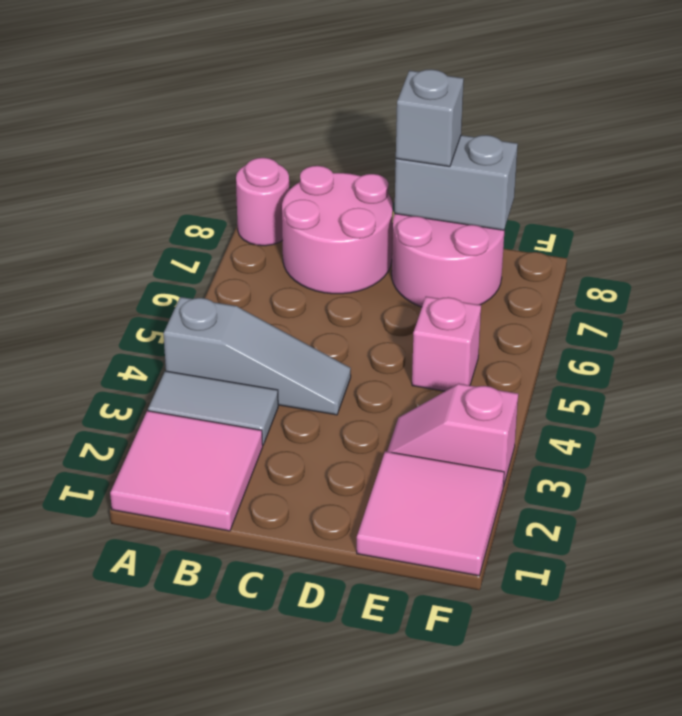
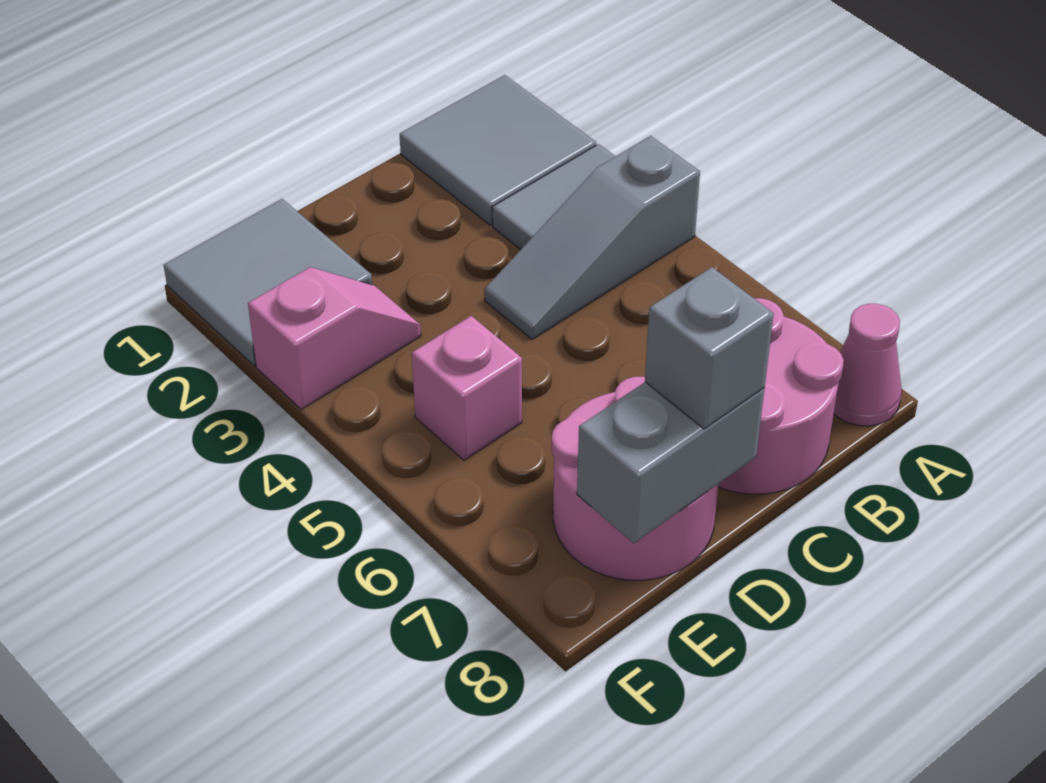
pink 2x2 tile [110,411,263,531] -> grey 2x2 tile [400,75,596,225]
pink 1x1 round brick [236,158,289,246] -> pink 1x1 cone [834,304,902,426]
pink 2x2 tile [357,451,504,576] -> grey 2x2 tile [164,199,372,366]

